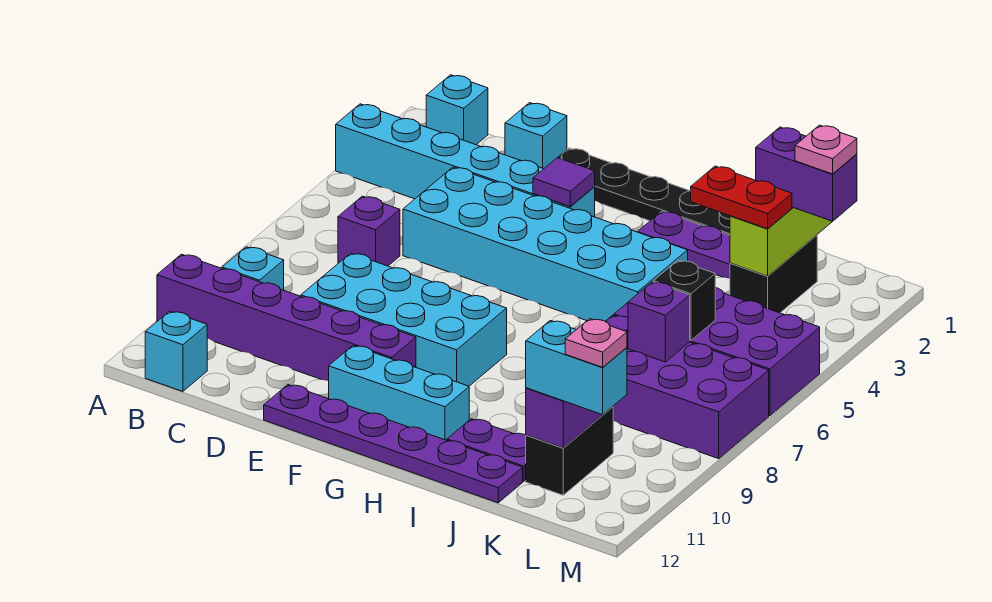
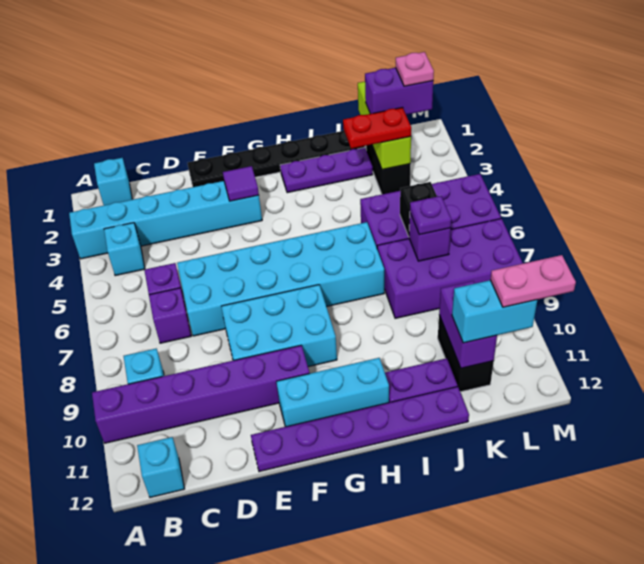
none -> purple 1x1 brick [149,288,191,343]
cyan 1x1 brick [505,103,567,169] -> cyan 1x1 brick moved to [104,223,145,276]
cyan 2x6 brick [403,167,688,321] -> cyan 2x6 brick moved to [177,222,384,336]
cyan 2x4 brick [301,253,507,386] -> cyan 2x3 brick [221,285,337,367]
none -> purple 1x1 plate [410,196,451,235]
pink 1x1 plate [565,319,627,367] -> pink 1x2 plate [490,255,576,307]

